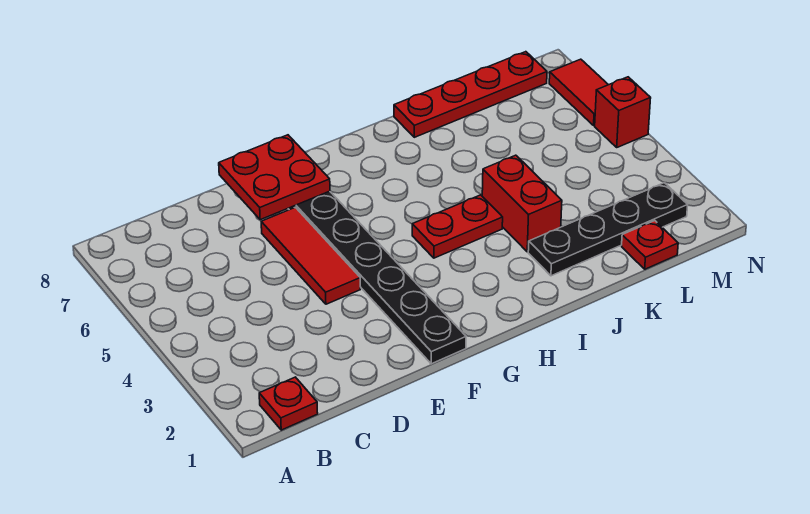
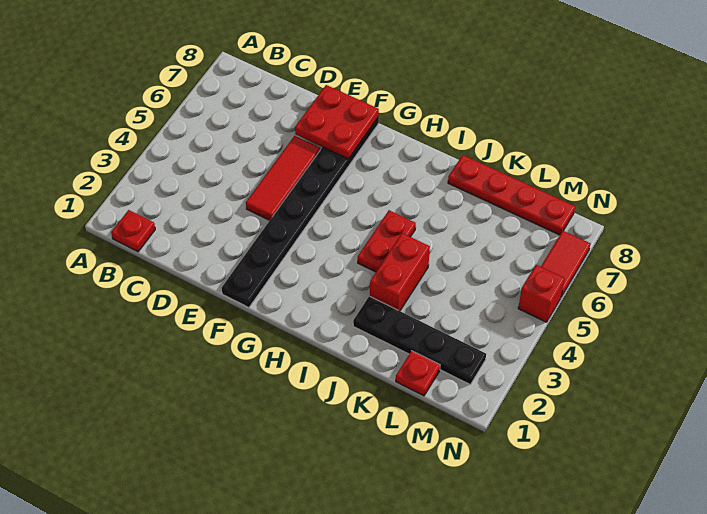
red 1x2 plate [412,195,503,258] -> red 1x2 plate turned to [358,210,416,272]

